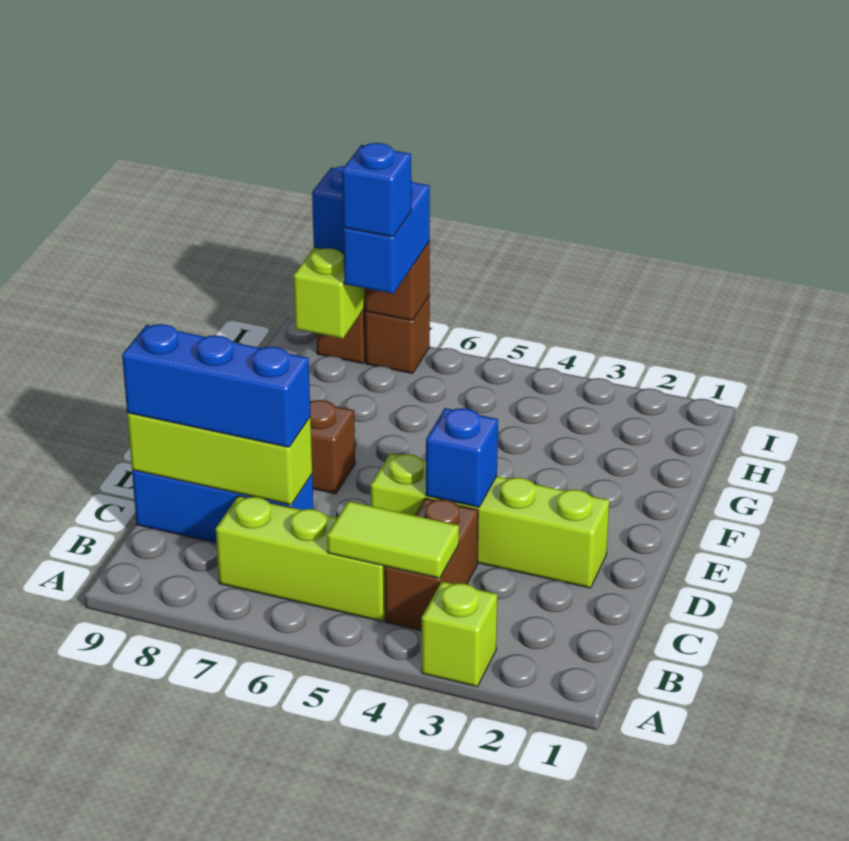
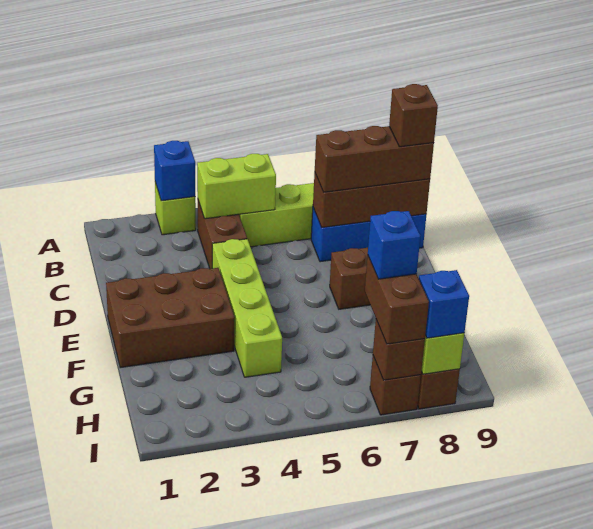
lime 1x2 tile [327,501,459,578] -> lime 1x2 brick [197,154,276,219]
lime 1x3 brick [127,413,312,505] -> brown 1x3 brick [313,173,430,228]
blue 1x3 brick [122,324,310,447] -> brown 1x3 brick [315,126,434,192]
none -> brown 1x1 brick [389,84,438,147]
lime 1x4 brick [371,453,609,588] -> lime 1x4 brick turned to [212,239,282,377]
blue 1x1 brick [426,408,498,507] -> blue 1x1 brick moved to [154,141,195,201]
none -> brown 2x3 brick [106,268,235,368]
blue 1x2 brick [343,180,430,294] -> brown 1x2 brick [365,256,429,344]

